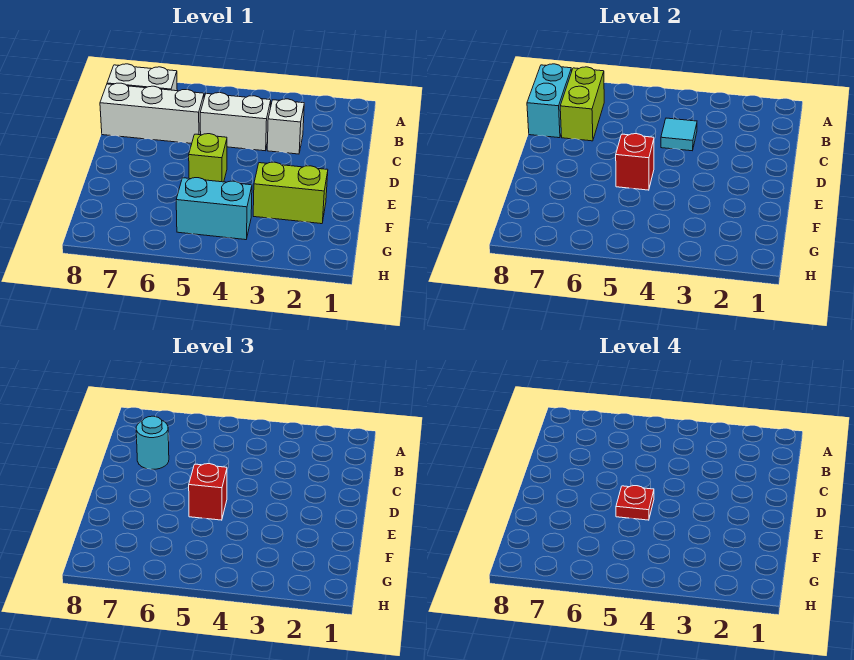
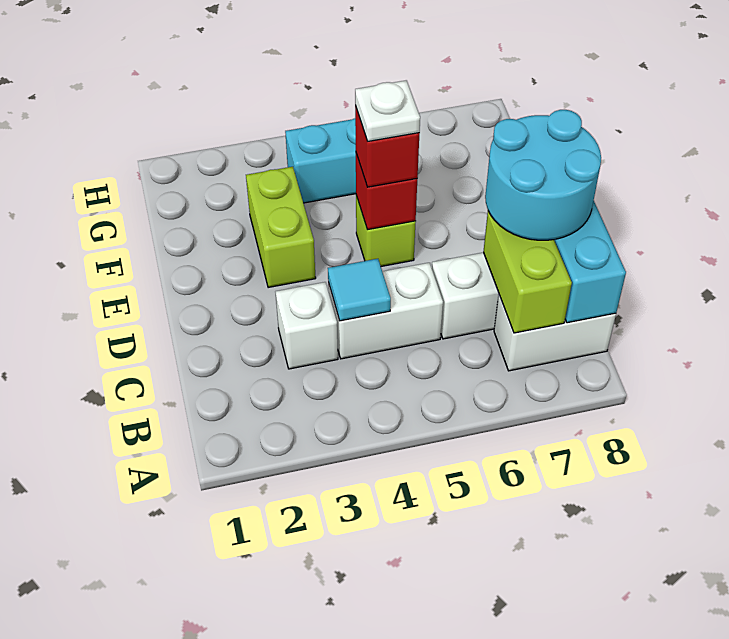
cyan 1x1 round brick [136,416,169,469] -> cyan 2x2 round brick [485,110,601,240]
red 1x1 plate [616,486,654,520] -> white 1x1 plate [355,80,420,141]
lime 1x2 brick [253,162,328,224] -> lime 1x2 brick turned to [246,167,316,288]

